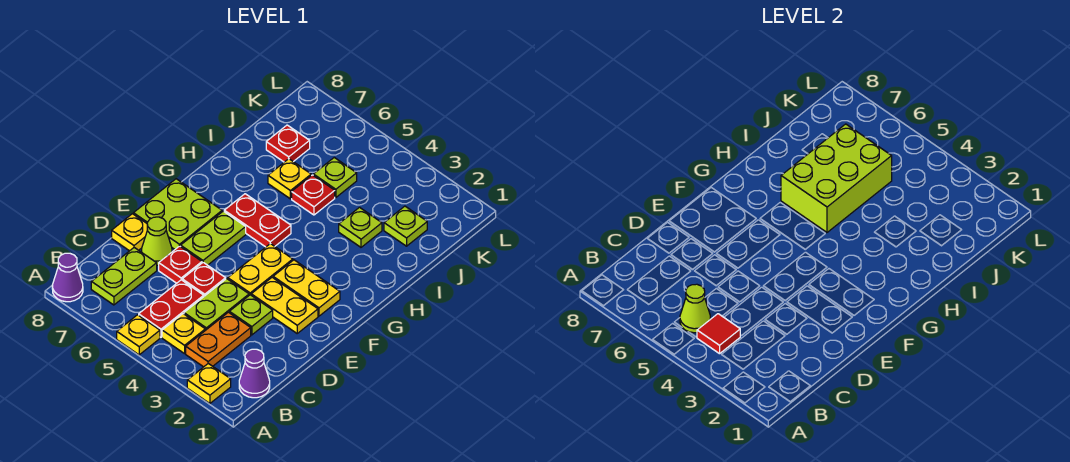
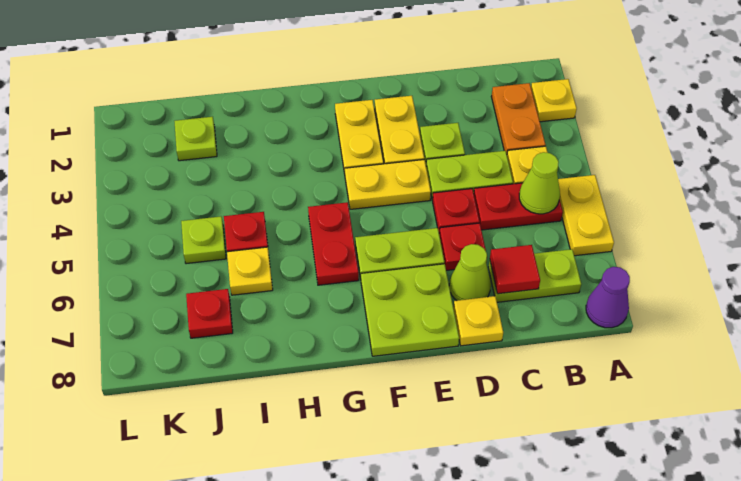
yellow 1x1 plate [117,315,160,355] -> yellow 1x2 plate [558,175,614,256]
purple 1x1 cone [239,349,270,398] -> none
orange 1x2 plate [186,312,251,367] -> orange 1x2 plate turned to [491,83,545,153]
red 1x1 tile [697,314,740,354] -> red 1x1 tile moved to [490,245,540,294]
lime 2x3 brick [781,124,892,232] -> none
lime 1x1 plate [339,207,382,247] -> none

